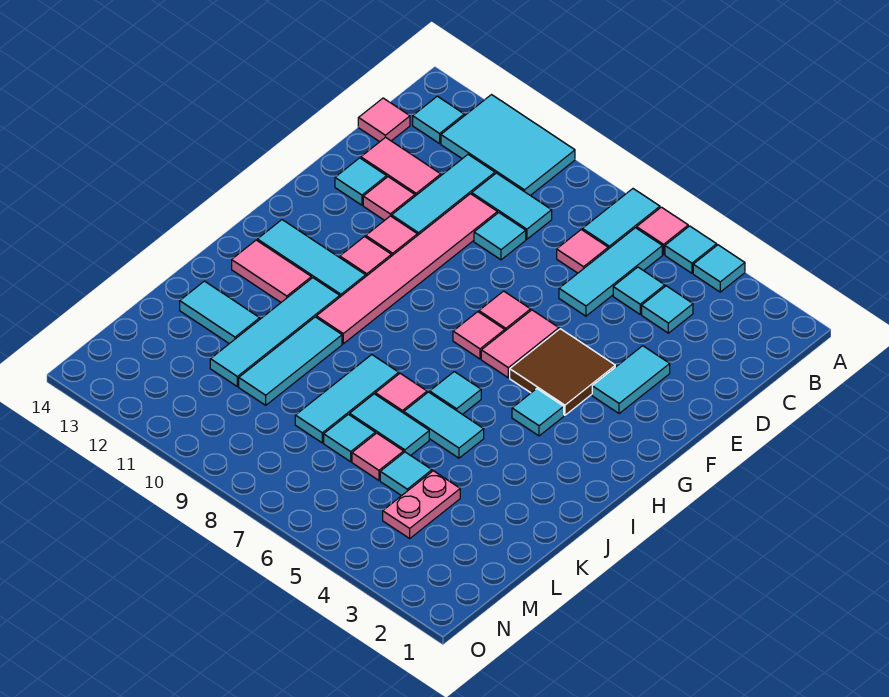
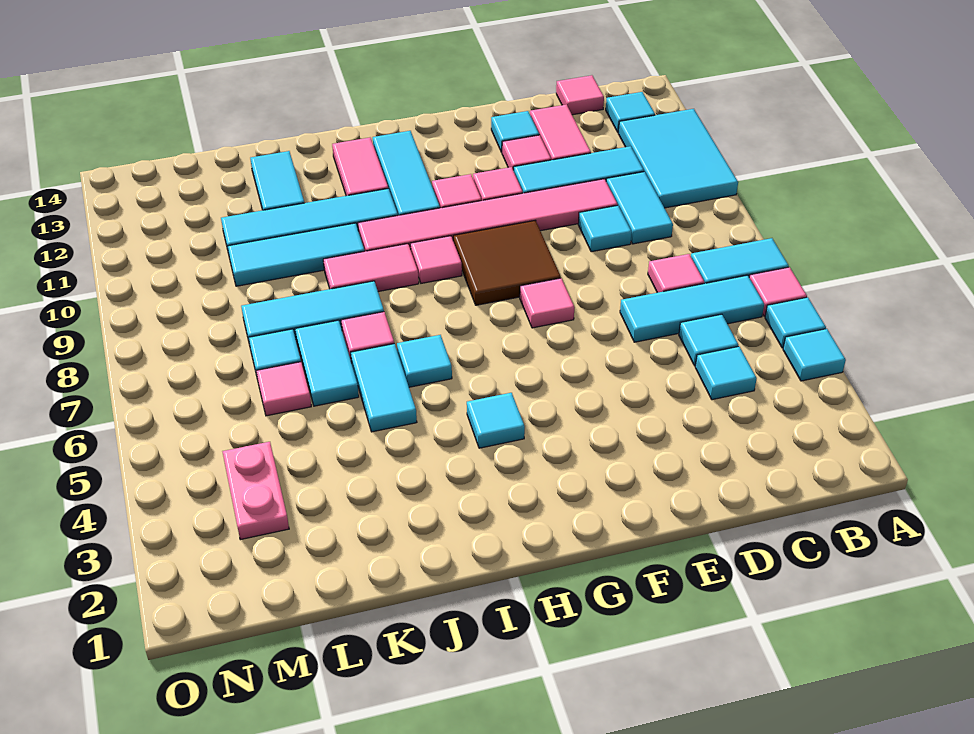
cyan 1x2 tile [592,346,670,414] -> none
brown 2x2 tile [510,329,615,415] -> brown 2x2 tile moved to [453,221,561,305]
pink 1x2 tile [481,310,559,378] -> pink 1x2 tile moved to [323,244,419,292]
pink 1x1 tile [453,312,505,359] -> pink 1x1 tile moved to [410,236,462,283]
pink 1x2 plate [383,471,460,538] -> pink 1x2 plate turned to [222,442,289,540]
cyan 1x1 tile [380,452,432,496] -> none

